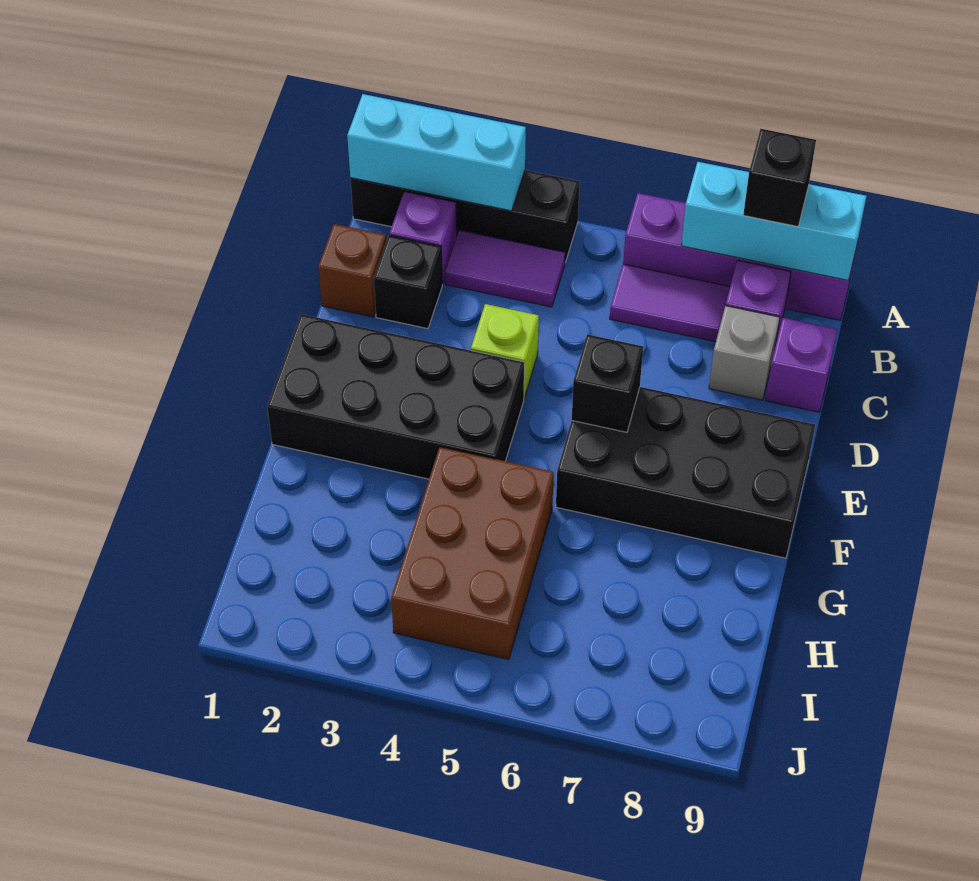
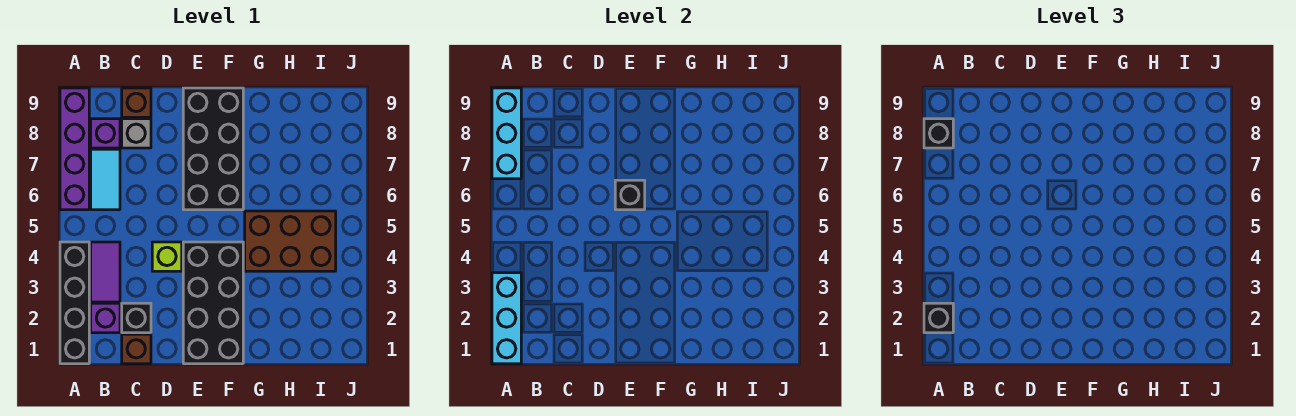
none -> black 1x1 brick [924,303,953,333]
purple 1x2 tile [610,264,730,342] -> cyan 1x2 tile [91,149,120,210]
purple 1x1 brick [766,318,837,412] -> brown 1x1 brick [122,88,151,117]

